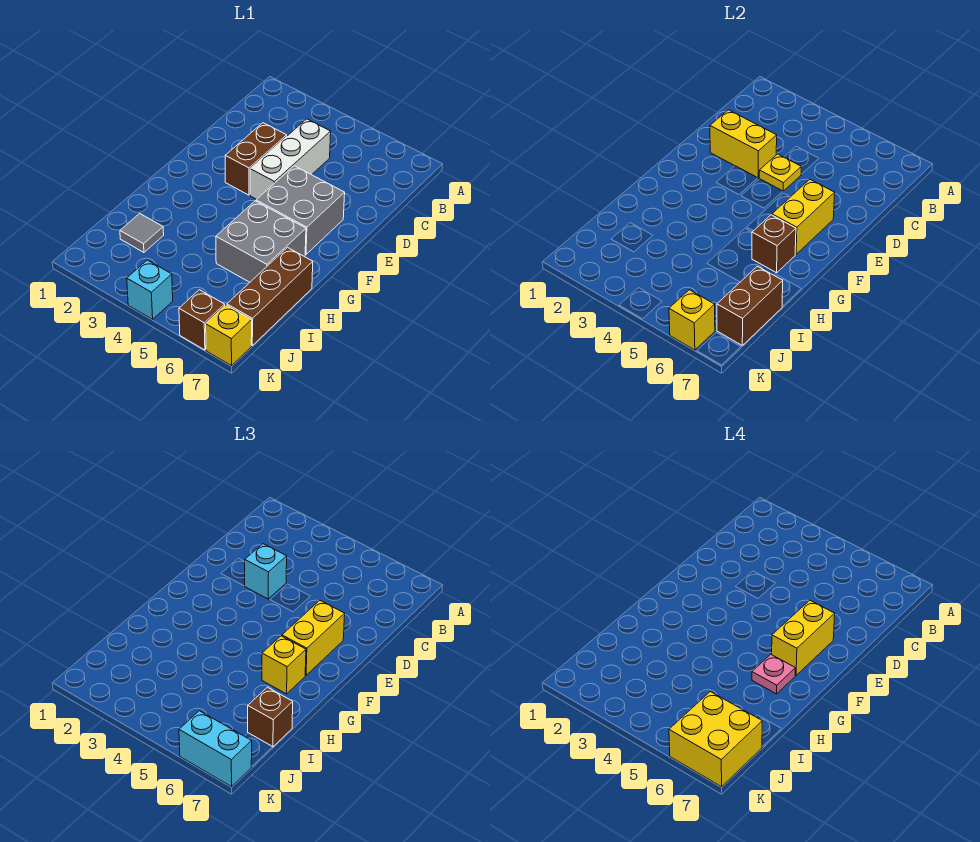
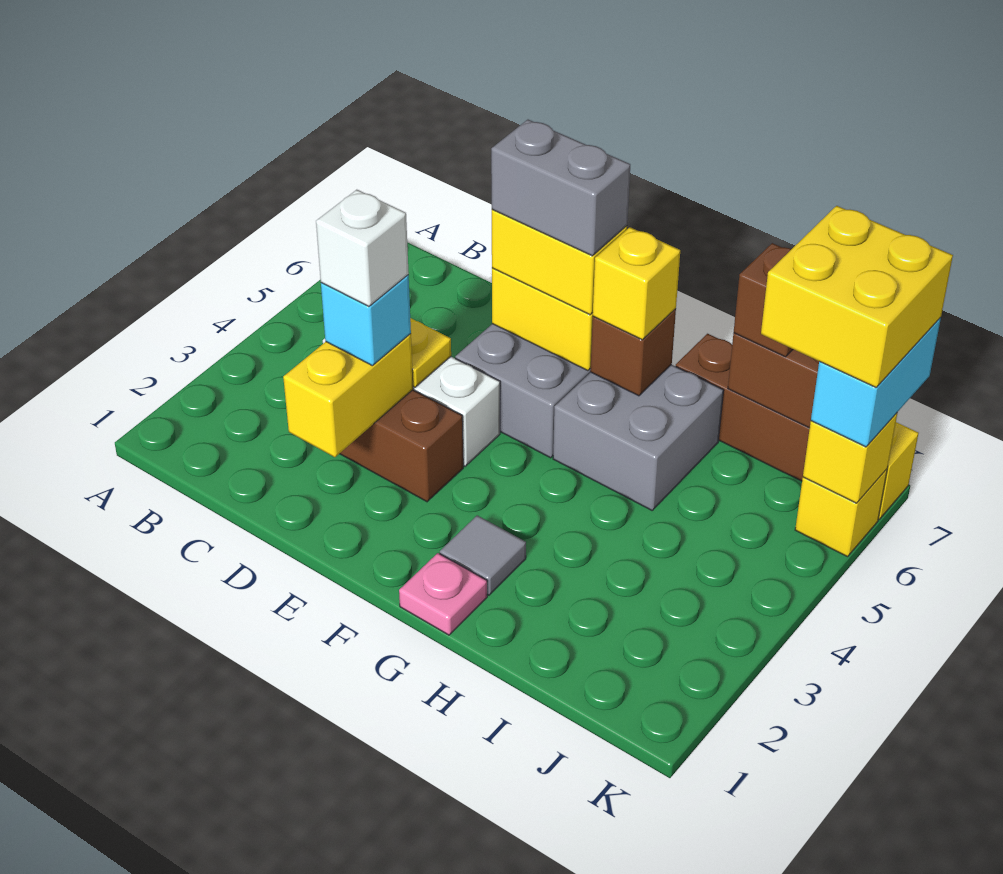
none -> white 1x1 brick [316,190,409,306]
yellow 1x2 brick [772,601,835,675] -> grey 1x2 brick [491,120,630,256]
pink 1x1 plate [752,654,795,694] -> pink 1x1 plate moved to [399,553,487,635]
grey 1x1 tile [120,214,164,252] -> grey 1x1 tile moved to [440,515,526,595]
cyan 1x1 brick [127,260,173,319] -> none
brown 1x1 brick [179,290,225,350] -> yellow 1x1 brick [795,469,887,557]

